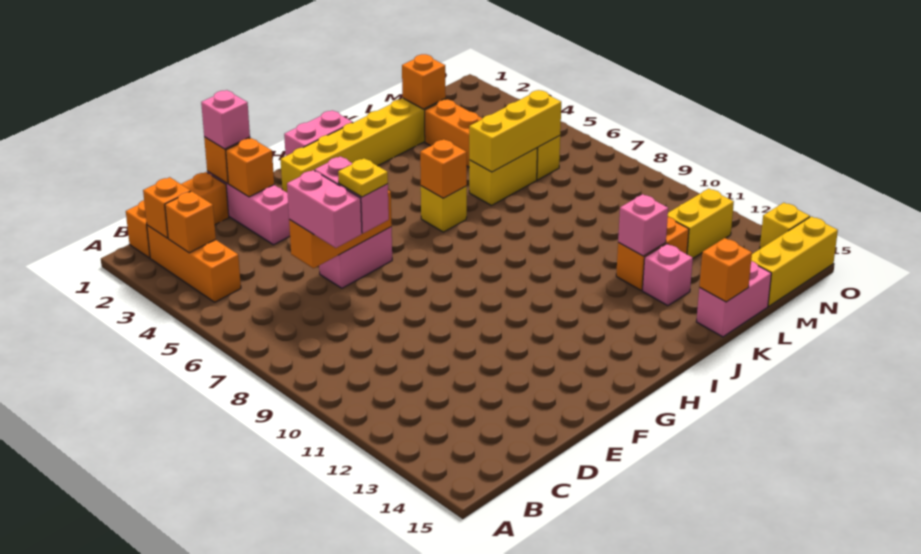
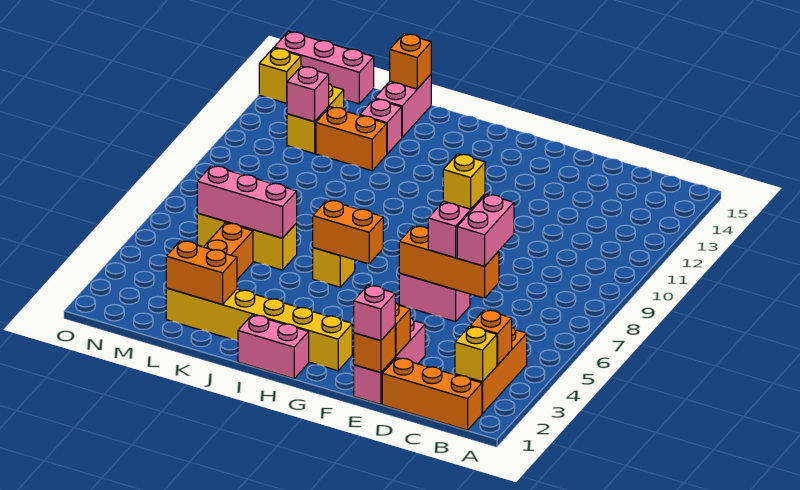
orange 1x1 brick [143,177,191,238] -> yellow 1x1 brick [455,326,497,382]
yellow 1x1 plate [338,158,388,197] -> yellow 1x1 brick [443,154,485,209]
orange 1x1 brick [420,139,467,198] -> orange 1x2 brick [313,200,383,264]
yellow 1x3 brick [469,90,561,172] -> pink 1x3 brick [197,166,297,238]
pink 1x1 brick [618,194,668,256] -> pink 1x1 brick moved to [287,66,329,122]
pink 1x2 brick [696,261,771,337] -> pink 1x2 brick turned to [375,75,431,137]
orange 1x1 brick [402,54,446,109] -> orange 1x2 brick [166,240,237,304]
yellow 1x2 brick [668,189,734,258] -> yellow 1x2 brick turned to [287,84,344,154]
yellow 1x3 brick [751,216,838,306] -> pink 1x3 brick [274,31,374,104]

